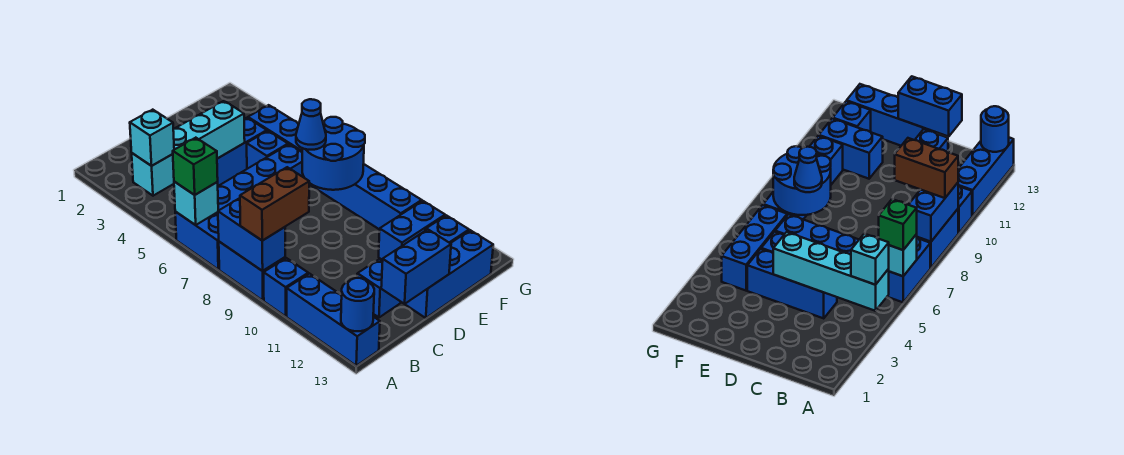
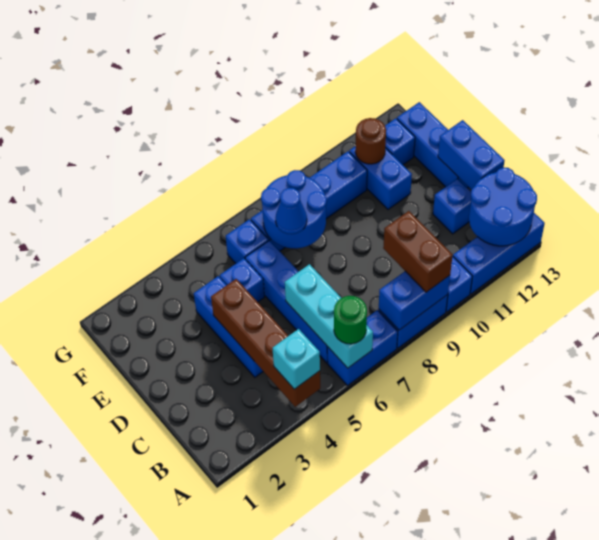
cyan 1x4 brick [132,101,245,196] -> brown 1x4 brick [211,279,320,407]
cyan 1x1 brick [174,182,218,225] -> cyan 1x3 brick [285,264,373,368]
green 1x1 brick [173,138,218,195] -> green 1x1 round brick [334,296,367,344]
blue 1x1 round brick [341,278,374,331] -> blue 2x2 round brick [469,167,537,246]
blue 1x3 brick [248,105,311,185] -> blue 1x1 brick [226,219,269,264]
none -> brown 1x1 round brick [355,118,386,164]

